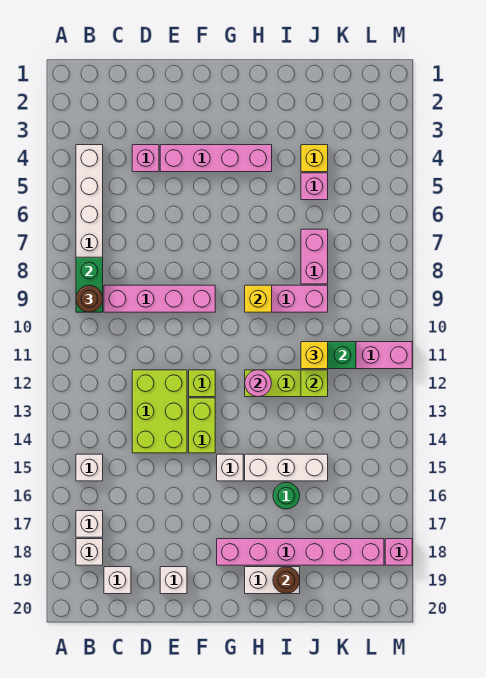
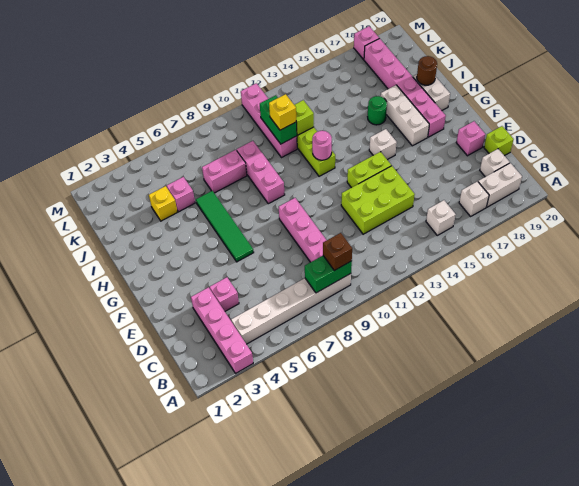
brown 1x1 round brick [76,285,103,312] -> brown 1x1 brick [323,233,352,271]
white 1x1 brick [76,539,103,565] -> white 1x2 brick [478,163,522,207]
pink 1x4 brick [160,145,272,172] -> pink 1x4 brick moved to [191,287,253,373]
white 1x1 brick [160,567,187,594] -> pink 1x1 brick [456,121,485,156]
none -> green 1x4 tile [196,191,254,262]
lime 1x1 brick [189,370,215,397] -> lime 1x1 brick moved to [484,126,514,156]
yellow 1x1 brick [245,285,272,312] -> none
white 1x3 brick [245,454,328,481] -> white 1x3 brick moved to [381,85,429,146]

